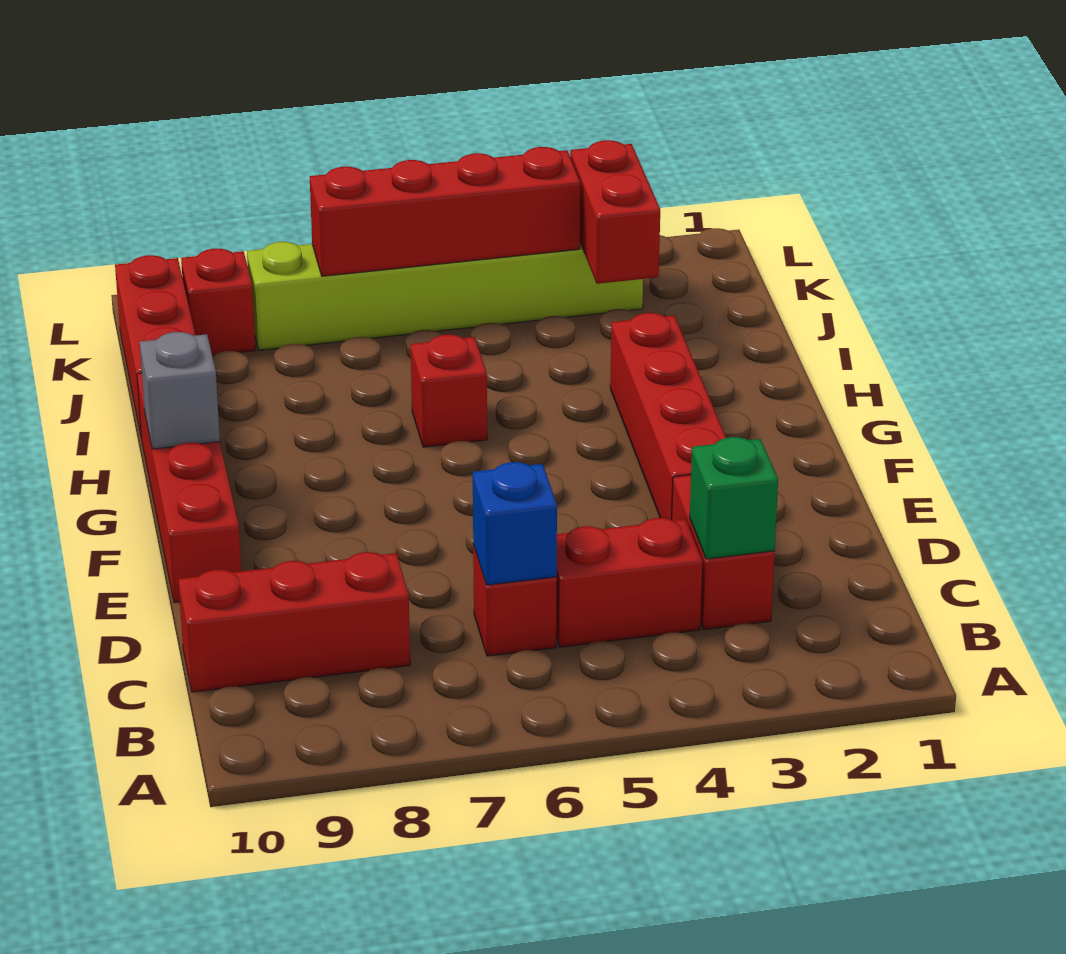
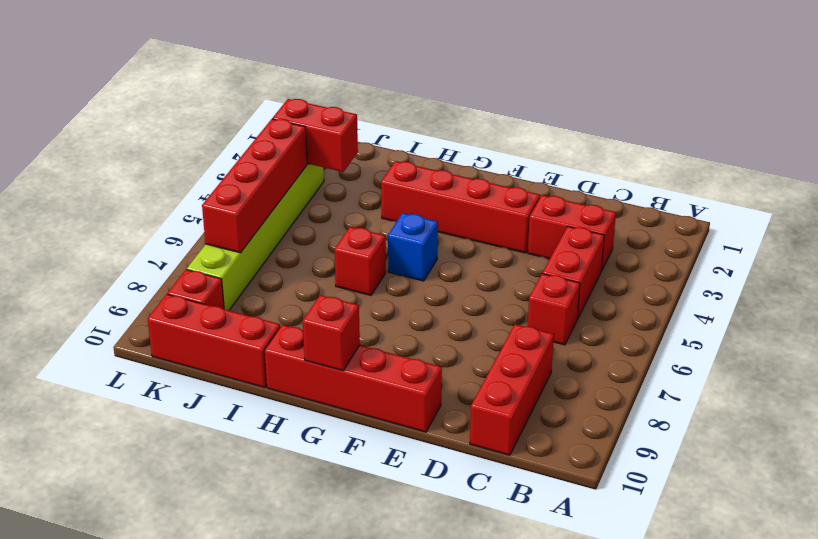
green 1x1 brick [690,437,778,559] -> none
blue 1x1 brick [473,462,557,585] -> blue 1x1 brick moved to [388,213,438,281]
grey 1x1 brick [140,332,220,449] -> red 1x1 brick [303,295,360,371]

